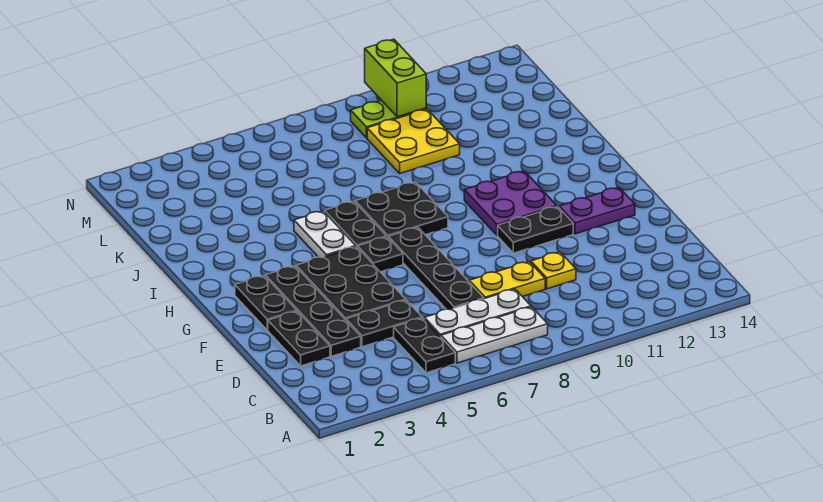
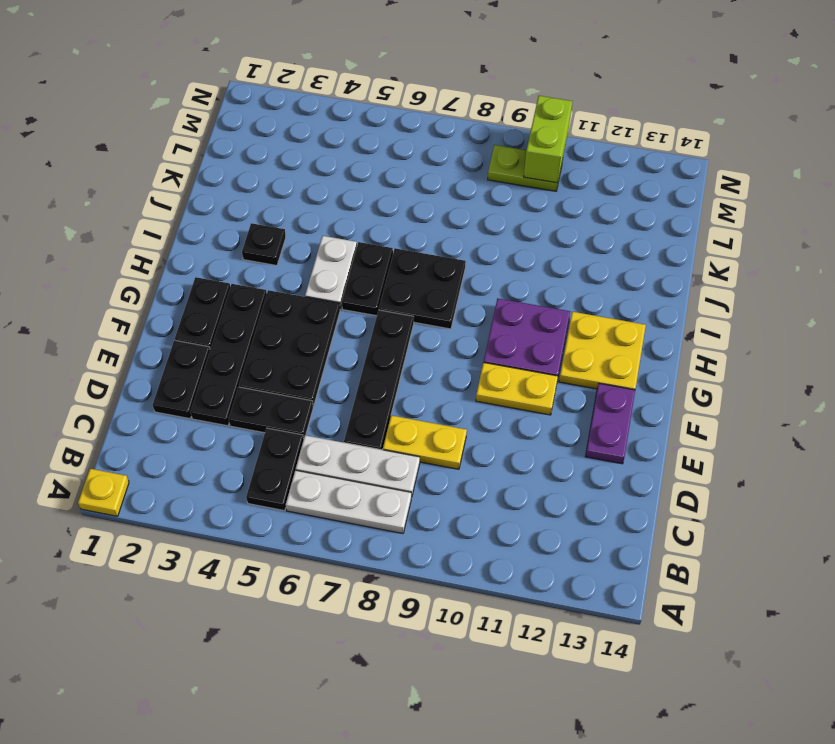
yellow 1x1 plate [531,252,576,289] -> yellow 1x1 plate moved to [78,469,129,516]
black 1x2 plate [498,207,573,253] -> yellow 1x2 plate [476,363,558,415]
purple 1x2 plate [559,187,635,234] -> purple 1x2 plate turned to [585,384,635,464]
black 1x1 plate [358,237,403,272] -> black 1x1 plate moved to [242,223,286,266]
yellow 2x2 plate [367,109,460,173] -> yellow 2x2 plate moved to [559,312,646,390]

